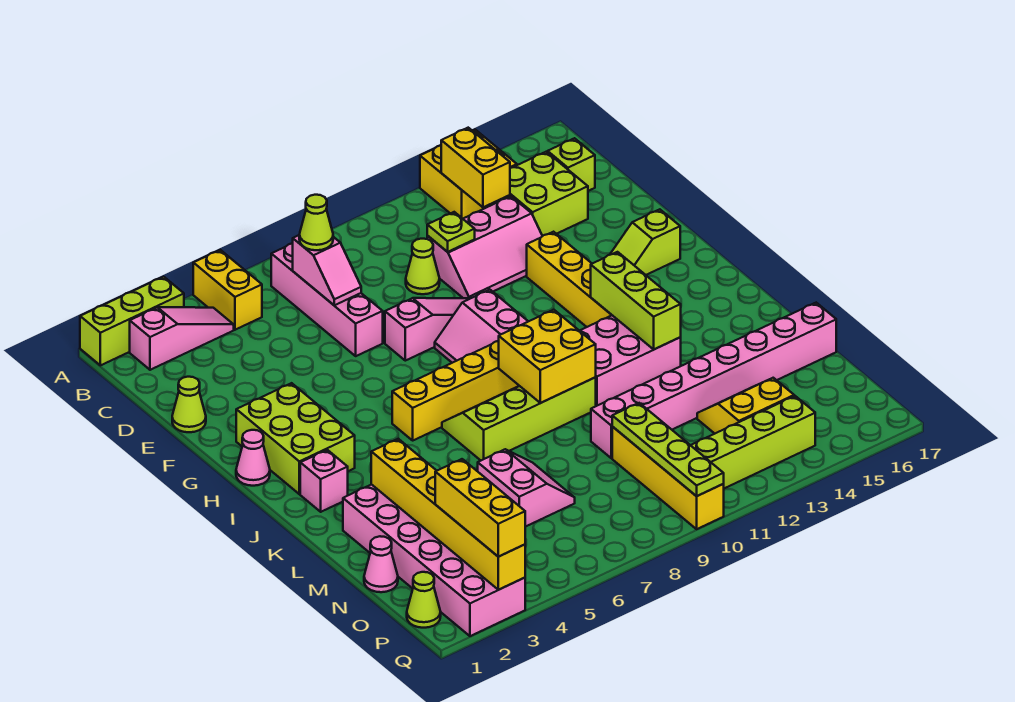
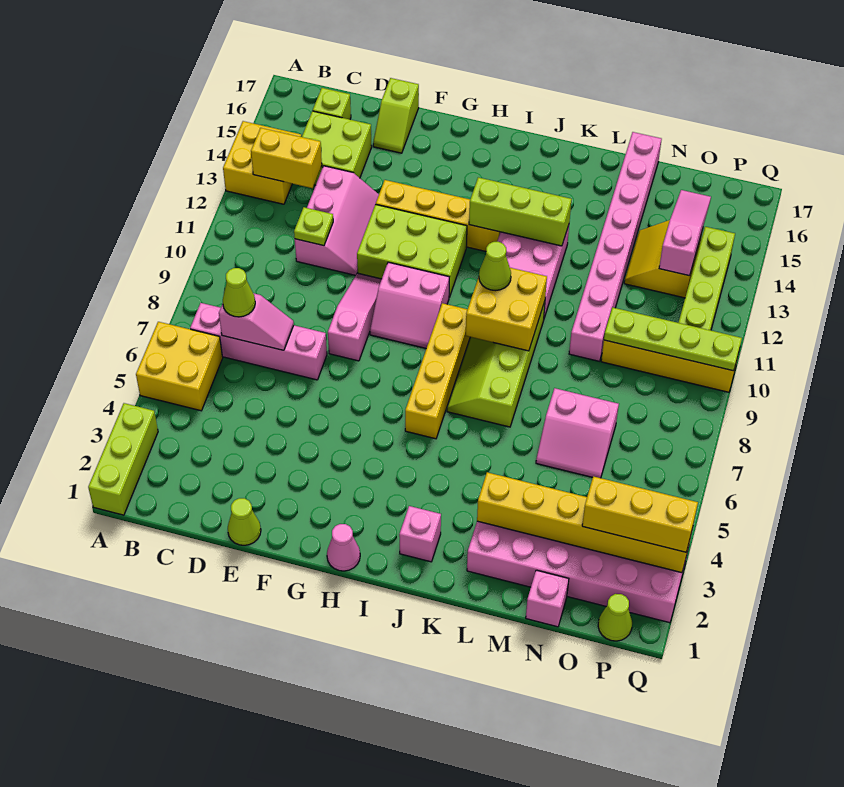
yellow 1x2 brick [193,250,262,330] -> yellow 2x2 brick [136,322,223,411]
pink 1x3 slope [130,307,234,370] -> pink 1x3 slope moved to [659,190,711,276]
lime 1x1 cone [406,239,440,294] -> lime 1x1 cone moved to [479,242,511,291]
lime 2x3 brick [236,383,355,494] -> lime 2x3 brick moved to [357,204,467,297]
lime 1x2 slope [610,209,680,275] -> lime 1x2 slope moved to [373,78,419,153]
pink 2x2 slope [478,449,575,527] -> pink 2x2 slope turned to [536,388,619,478]
pink 1x1 cone [364,536,398,592] -> pink 1x1 brick [526,570,569,627]

